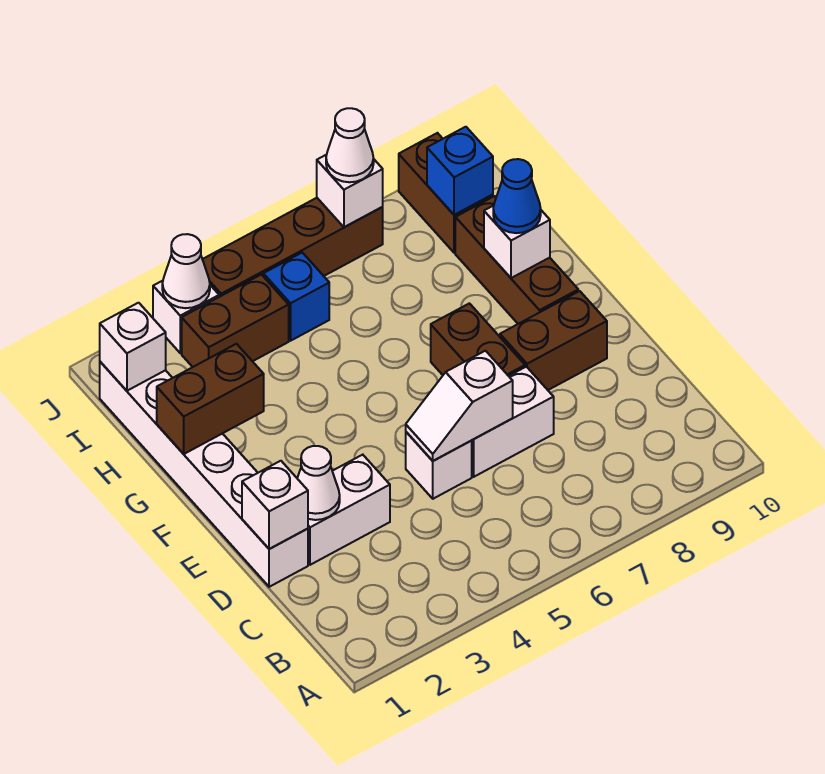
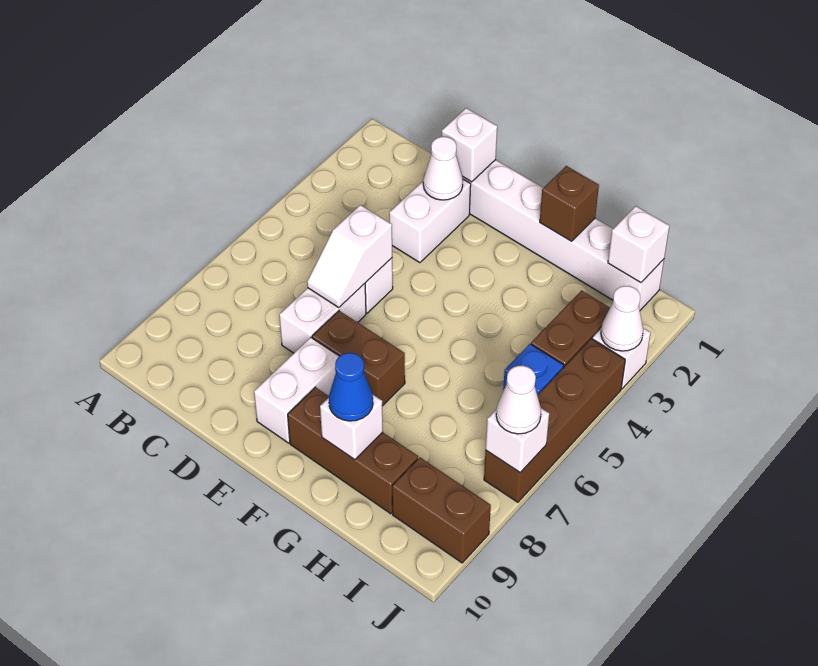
white 1x2 slope [406,351,513,461] -> white 1x2 slope turned to [307,205,392,307]
brown 1x2 brick [500,291,607,390] -> white 1x2 brick [254,337,339,443]
brown 1x2 brick [157,344,264,454] -> brown 1x1 brick [540,166,599,241]
blue 1x1 brick [427,127,493,215] -> none

